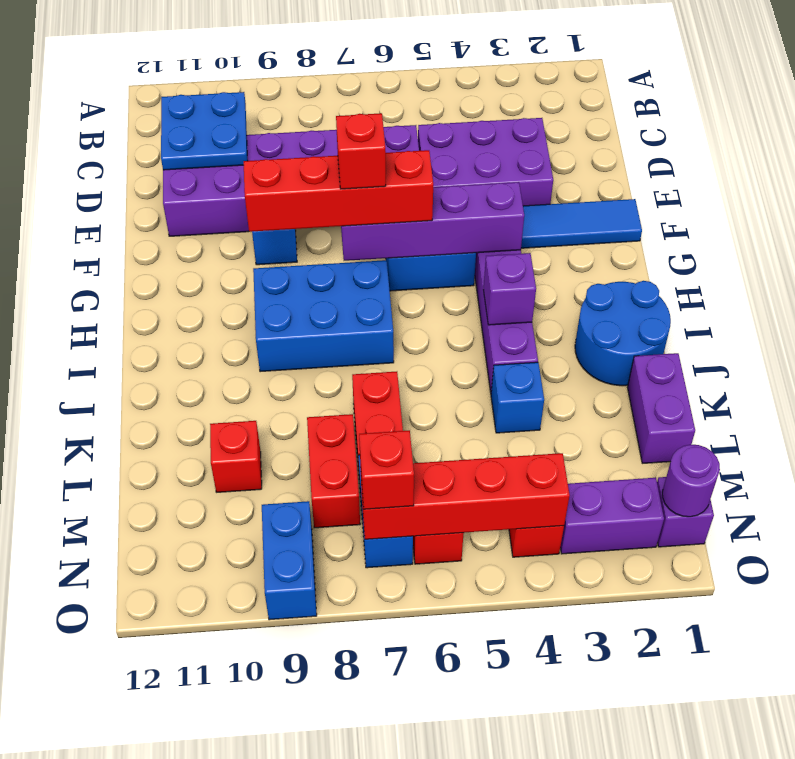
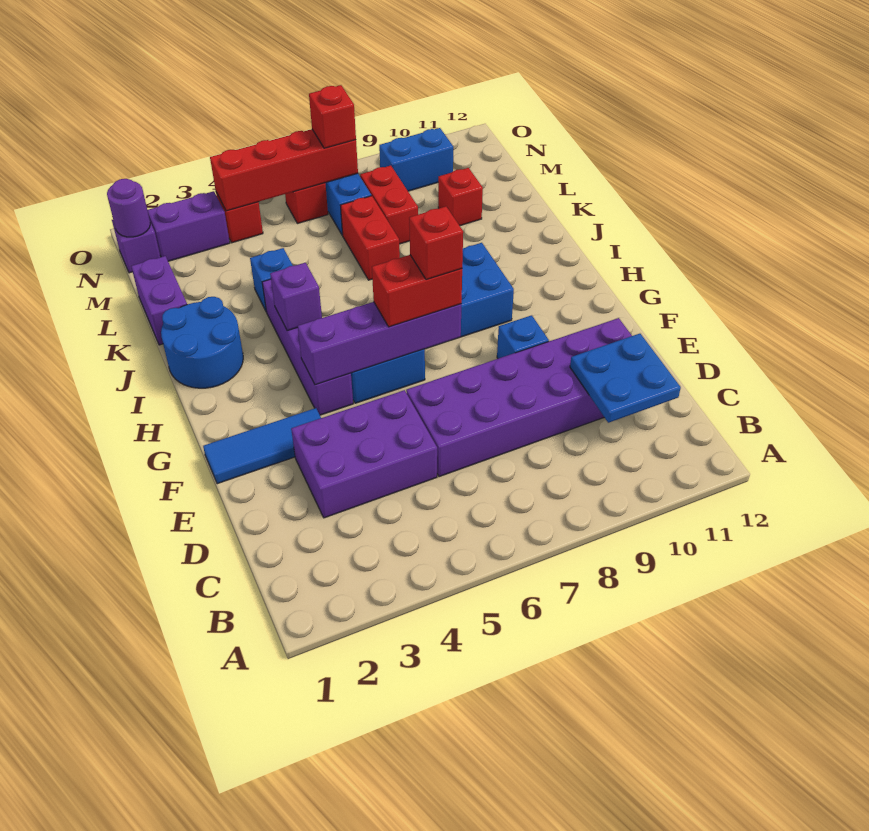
red 1x4 brick [244,150,433,232] -> red 1x2 brick [372,255,462,327]
blue 1x2 brick [262,501,317,620] -> blue 1x2 brick turned to [379,128,453,191]

